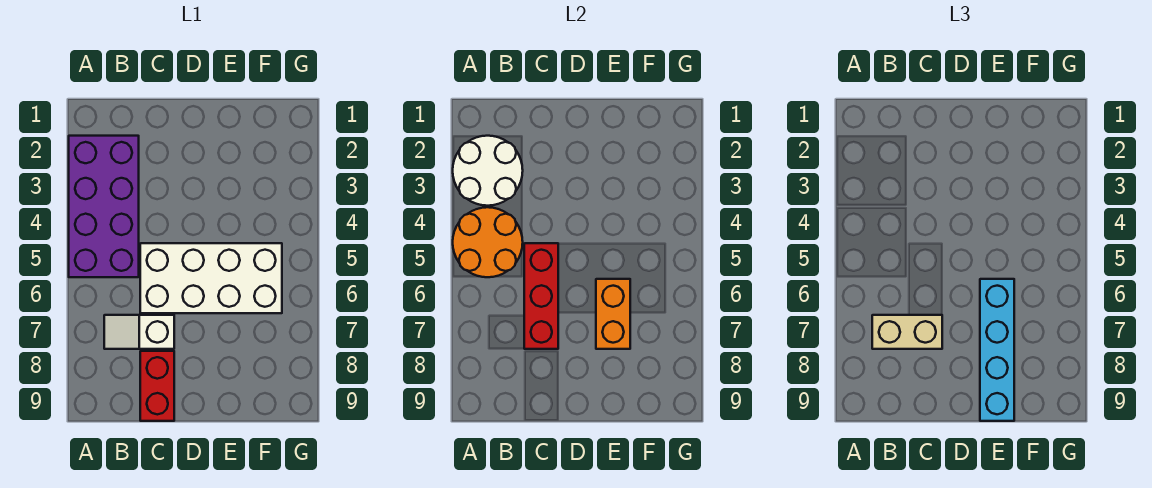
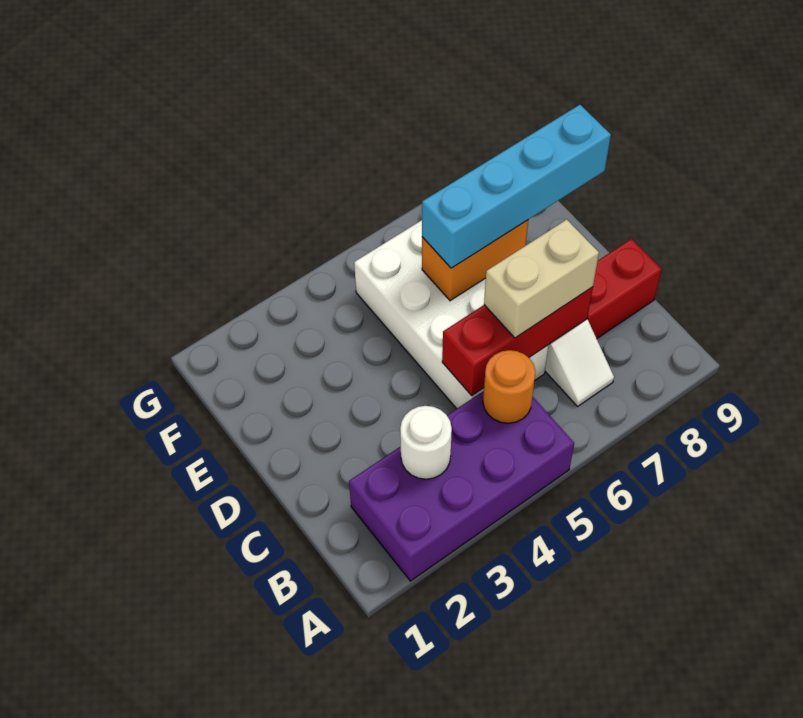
white 2x2 round brick [453,136,523,206] -> white 1x1 round brick [400,406,452,479]
orange 2x2 round brick [453,207,523,277] -> orange 1x1 round brick [483,350,536,423]
tan 1x2 brick [872,315,942,349] -> tan 1x2 brick turned to [484,220,599,338]

